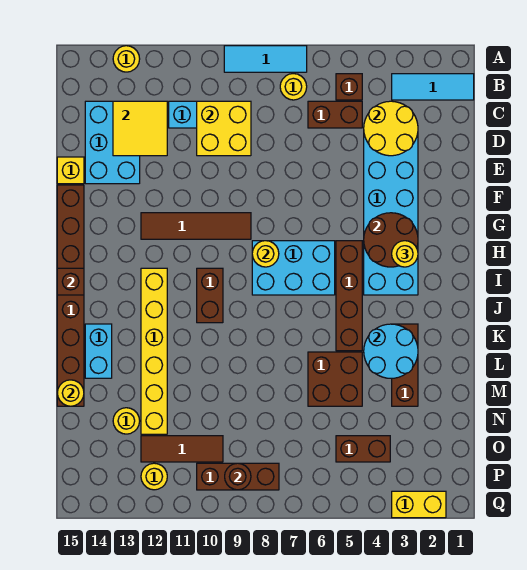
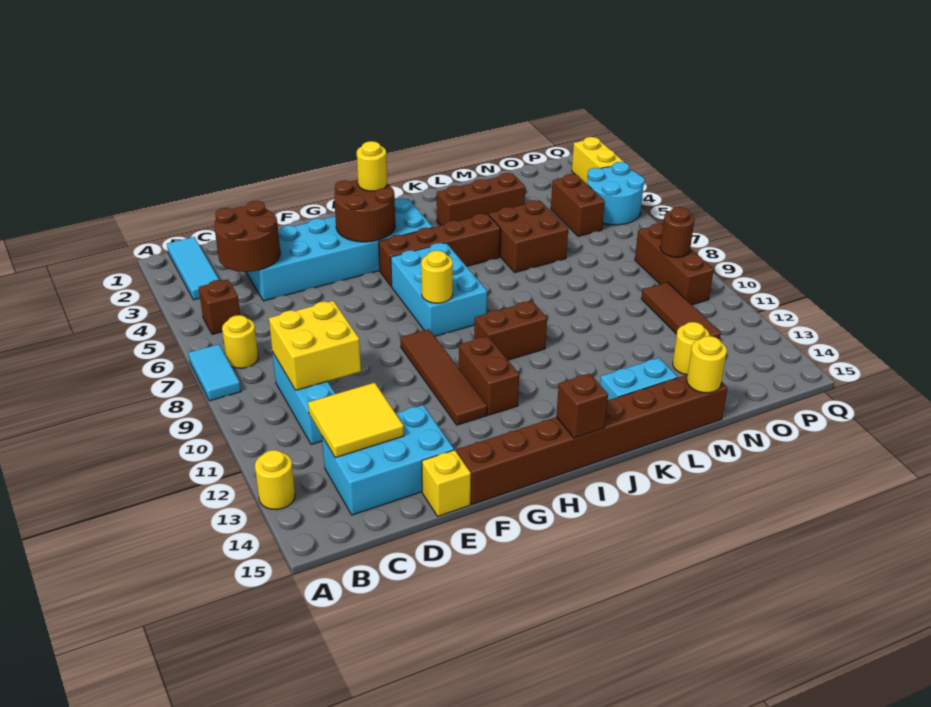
cyan 1x3 tile [224,46,307,72] -> cyan 1x2 tile [189,344,241,401]
yellow 2x2 round brick [364,101,418,156] -> brown 2x2 round brick [214,201,280,272]
brown 1x2 brick [308,101,362,128] -> brown 1x2 brick moved to [459,336,519,415]
yellow 1x6 brick [141,268,167,434] -> none
cyan 2x2 round brick [364,324,418,378] -> cyan 2x2 round brick moved to [587,162,645,225]
yellow 1x1 round brick [141,463,167,490] -> none

